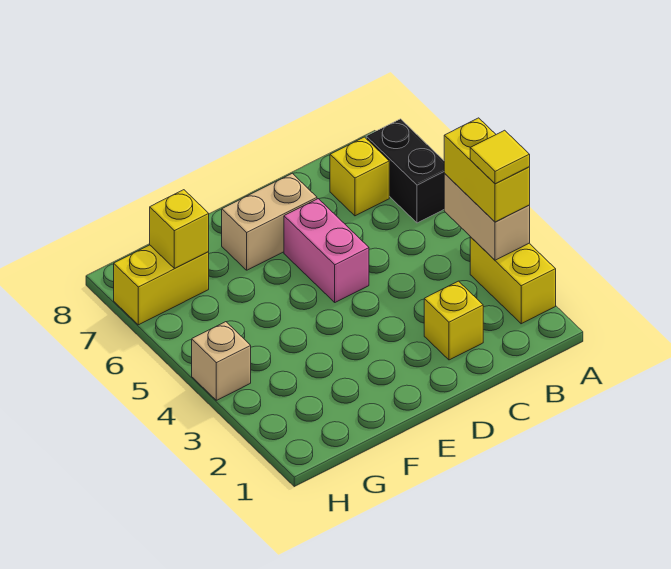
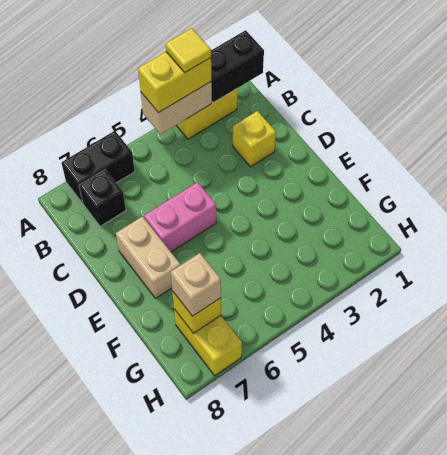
none -> black 1x2 brick [211,30,264,103]
yellow 1x1 brick [330,137,389,216] -> black 1x1 brick [79,170,126,226]
tan 1x1 brick [192,322,251,400] -> tan 1x1 brick moved to [171,253,221,316]

